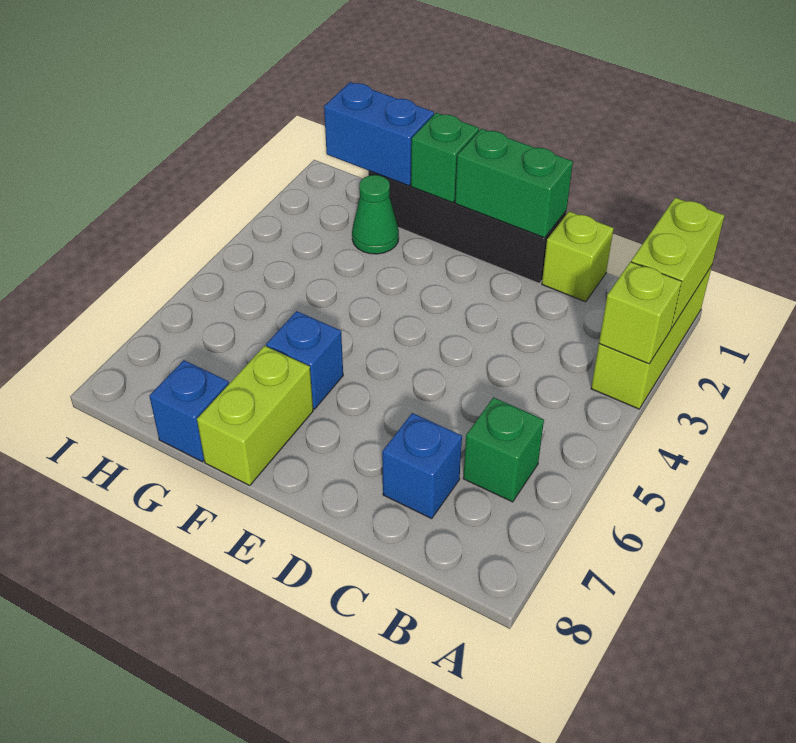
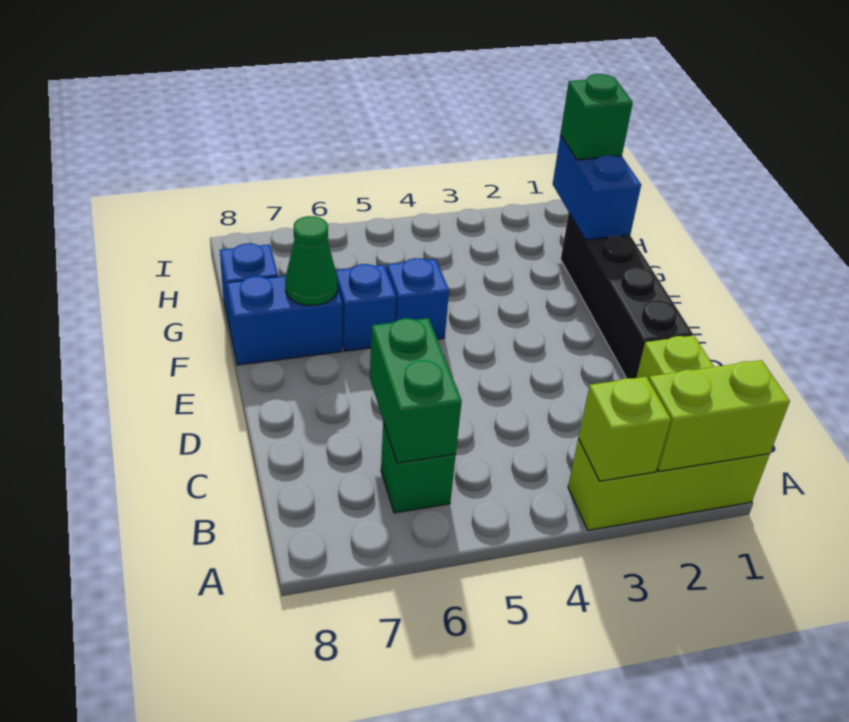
blue 1x1 brick [382,413,462,518] -> blue 1x1 brick moved to [387,258,449,339]
green 1x2 brick [455,129,573,238] -> green 1x2 brick moved to [370,318,462,463]
green 1x1 brick [411,113,479,203] -> green 1x1 brick moved to [561,74,633,160]
lime 1x2 brick [197,346,313,485] -> blue 1x2 brick [227,276,342,365]
green 1x1 cone [352,175,399,254] -> green 1x1 cone moved to [285,216,338,306]

